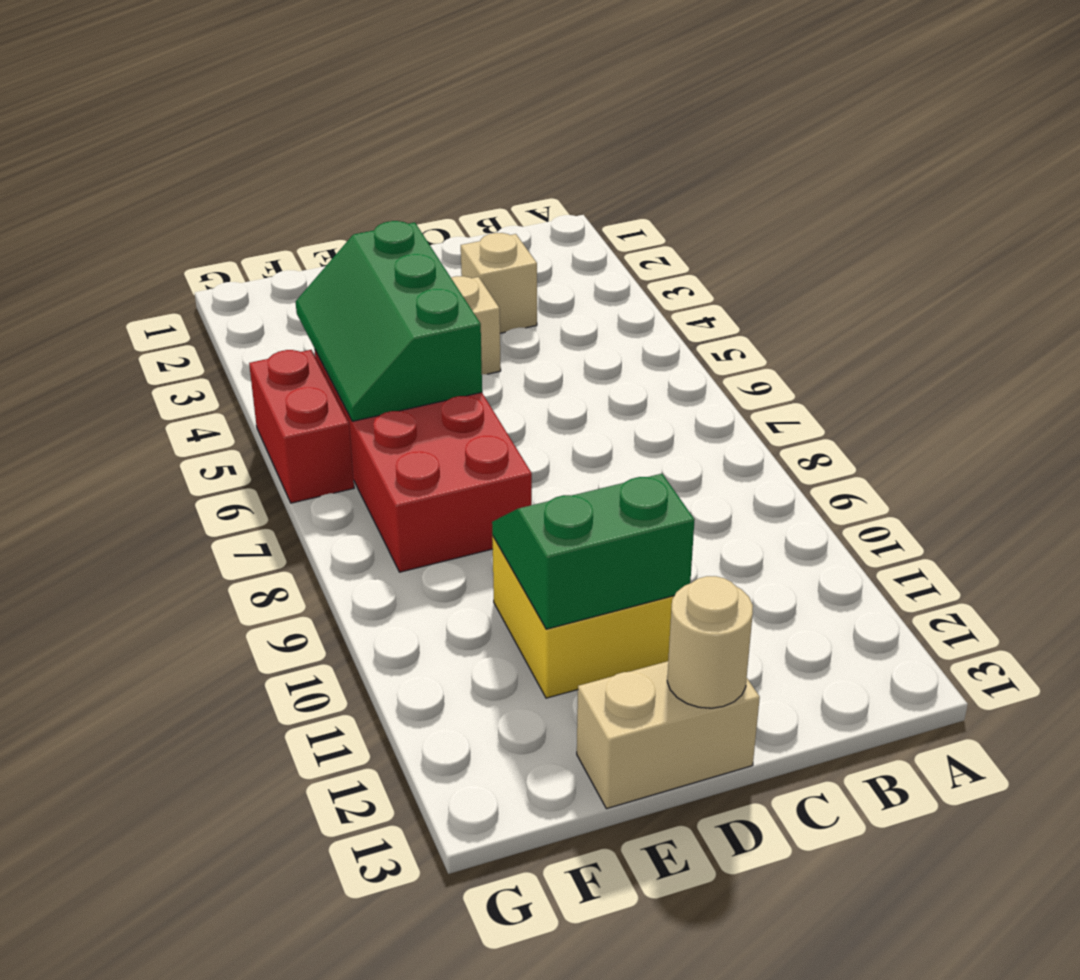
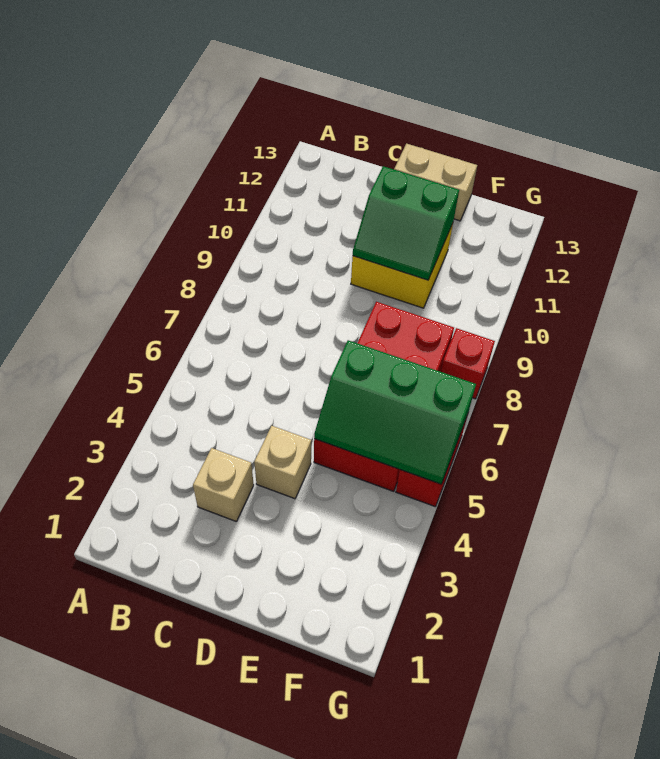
tan 1x1 round brick [667,576,753,708] -> none
green 2x3 slope [295,221,482,421] -> green 2x3 slope turned to [314,340,476,484]
none -> red 1x1 brick [441,328,495,399]

